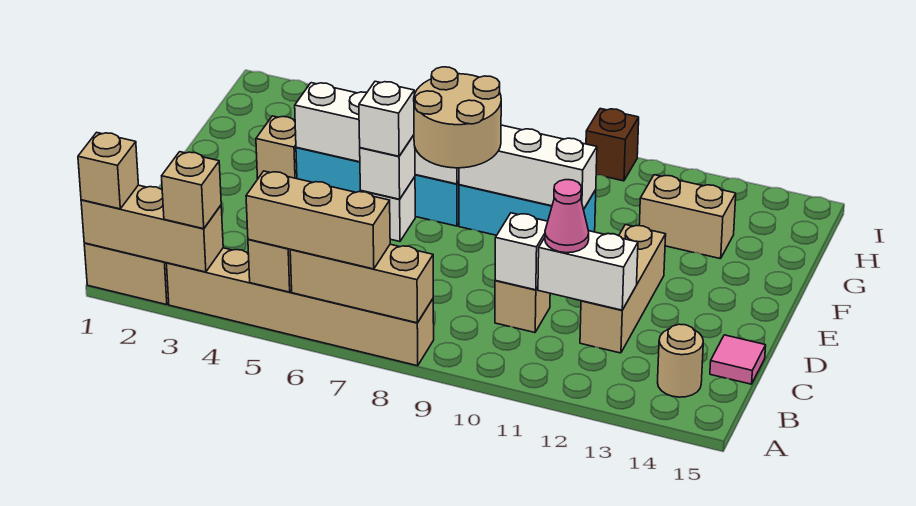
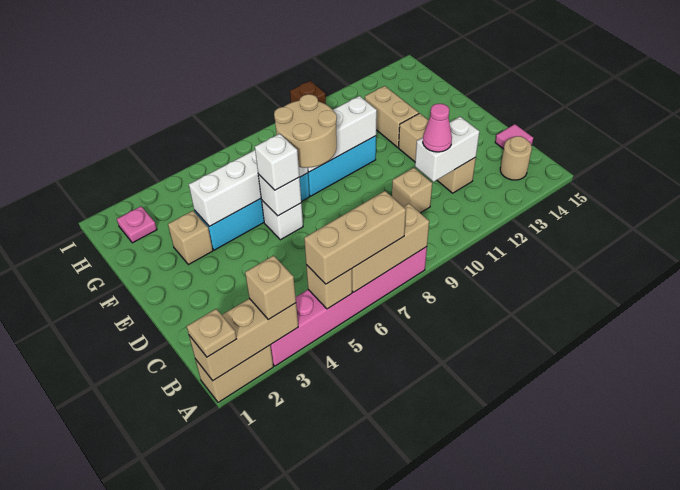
tan 1x1 brick [78,132,138,209] -> tan 1x1 plate [187,309,236,357]
tan 1x6 brick [166,248,434,366] -> pink 1x6 brick [270,247,427,366]
white 1x1 brick [495,213,548,290] -> none
tan 1x2 brick [639,175,736,259] -> tan 1x2 brick turned to [365,86,419,147]
none -> pink 1x1 plate [117,207,157,243]

